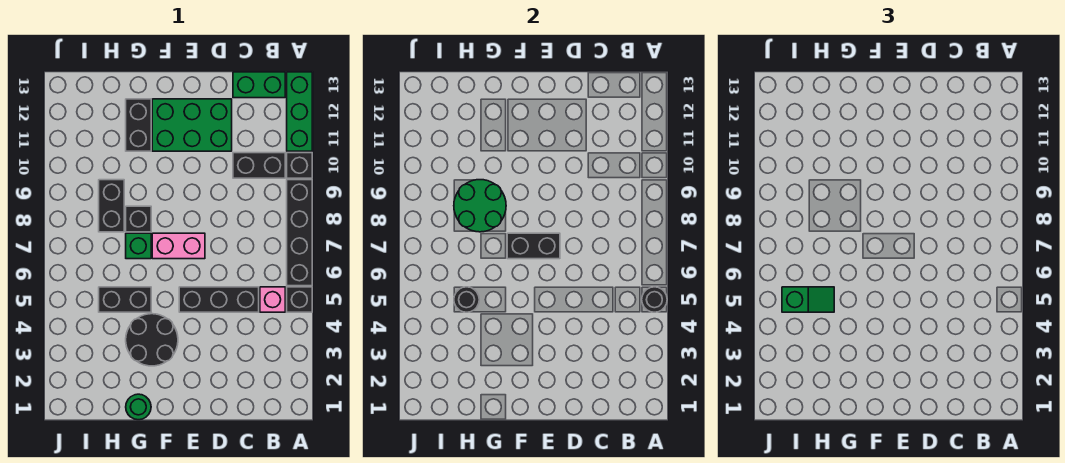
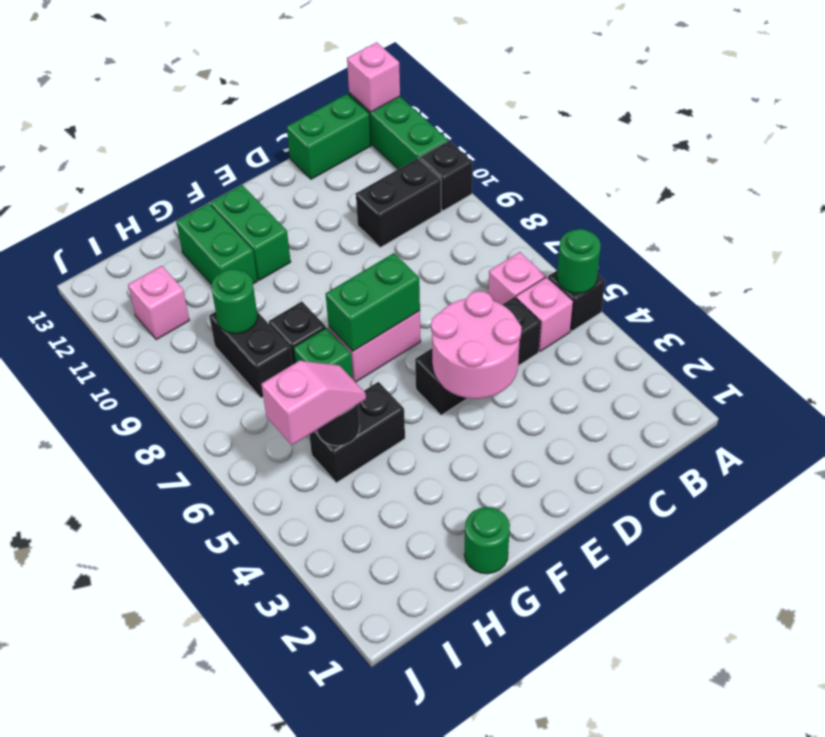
black 1x1 round brick [642,287,667,312] -> green 1x1 round brick [557,229,601,293]
black 1x4 brick [287,180,312,286] -> none
none -> pink 1x1 brick [347,42,400,112]
none -> pink 1x1 brick [488,252,546,304]
none -> pink 2x2 round brick [431,291,522,399]
green 2x3 brick [152,99,232,151] -> green 1x2 brick [210,185,291,280]
black 1x2 brick [507,233,560,259] -> green 1x2 brick [326,253,420,351]
black 2x2 round brick [126,314,178,366] -> none
green 2x2 round brick [454,180,506,232] -> green 1x1 round brick [211,269,258,334]
black 1x2 brick [126,99,151,151] -> green 1x2 brick [176,203,257,284]
green 1x2 slope [782,287,834,312] -> pink 1x2 slope [261,361,366,445]
none -> pink 1x1 brick [128,266,189,340]

